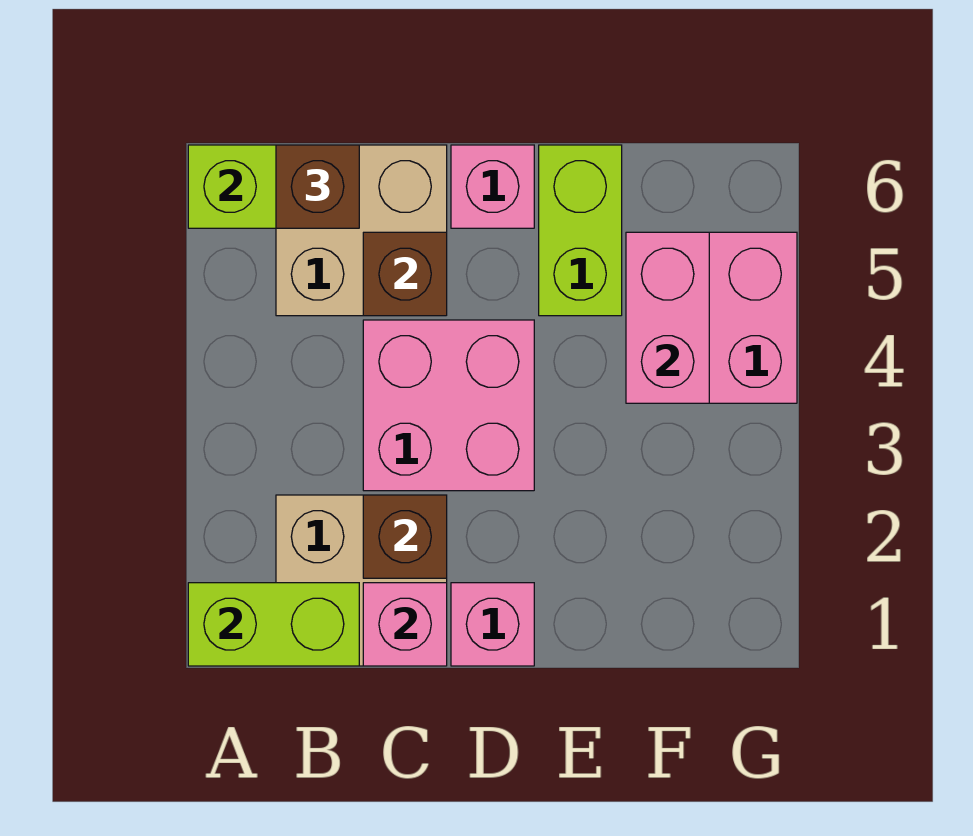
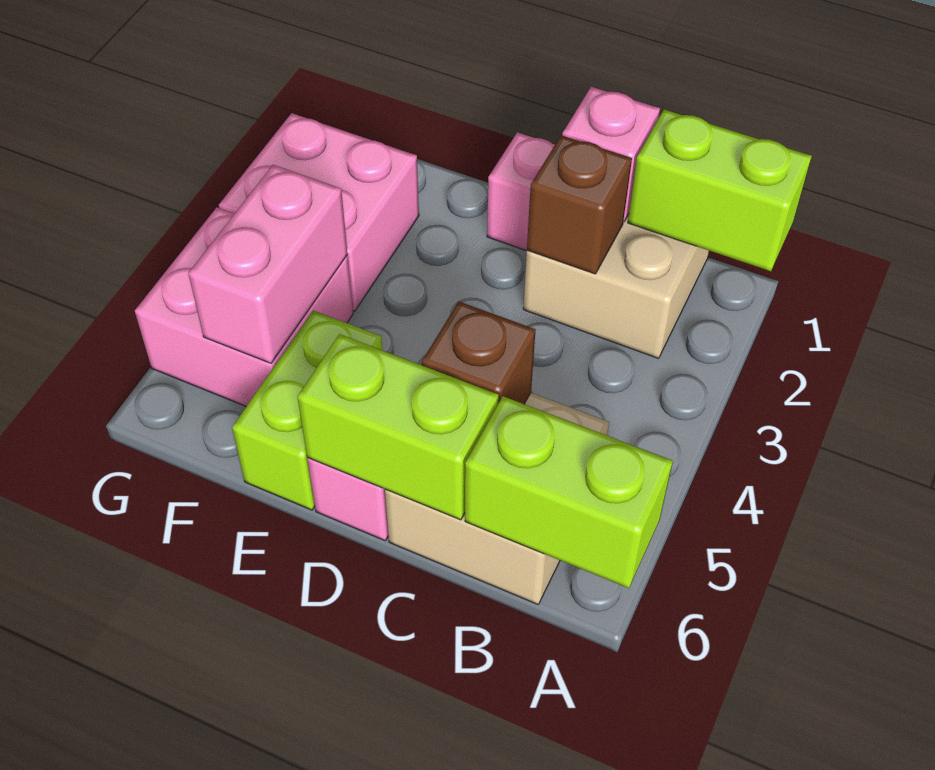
brown 1x1 brick [276,145,359,228] -> none
pink 2x2 brick [363,320,534,491] -> pink 2x2 brick moved to [219,113,419,311]
none -> lime 1x2 brick [298,334,499,520]

